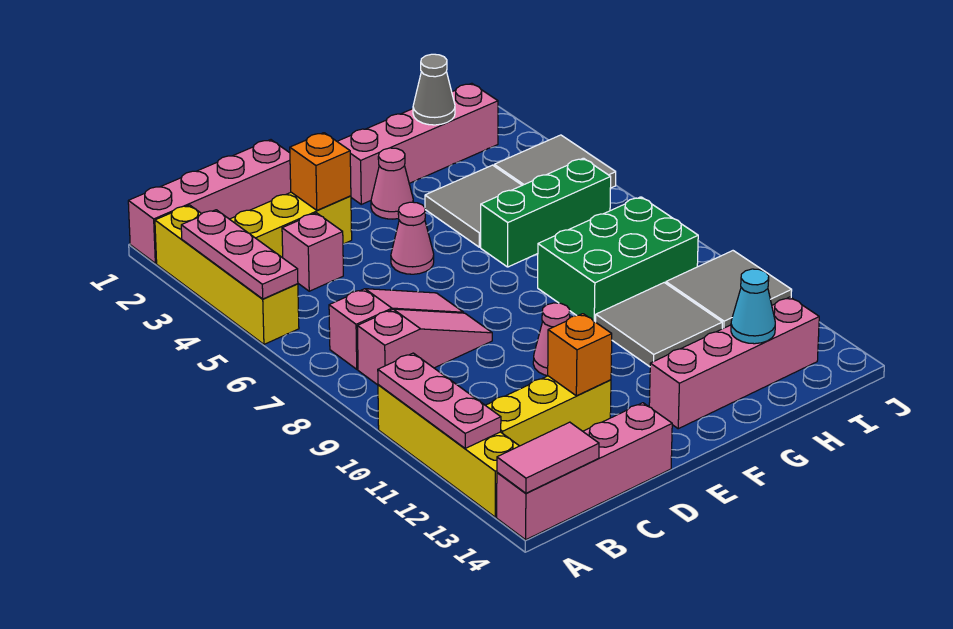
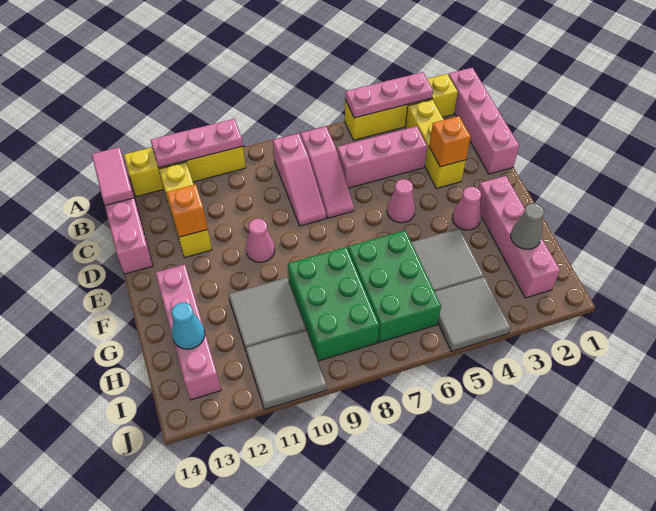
pink 1x1 brick [282,213,343,291] -> pink 1x3 brick [337,126,427,188]
green 1x3 brick [481,158,611,267] -> green 2x3 brick [348,230,441,342]

